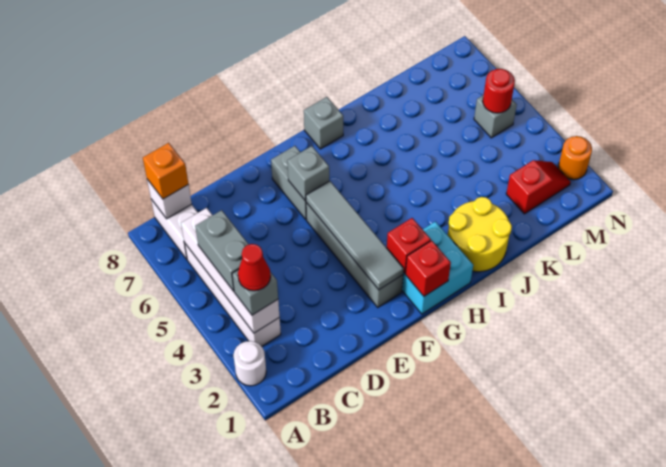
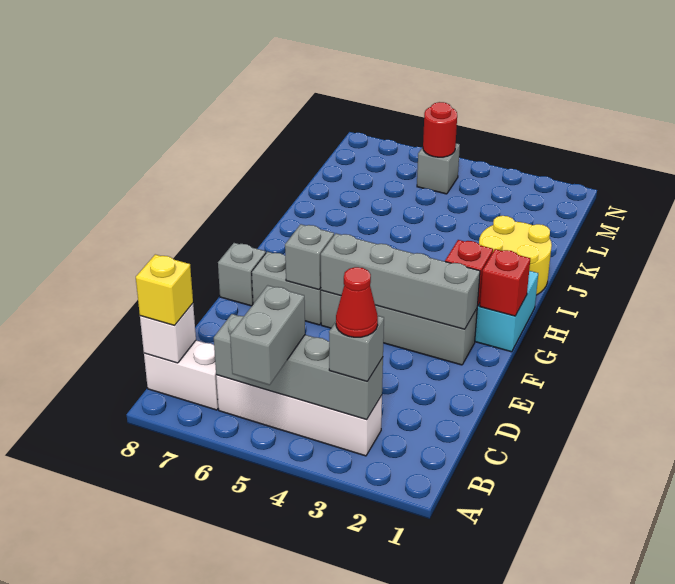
white 1x1 round brick [233,341,266,386] -> none
white 1x4 brick [181,208,280,333] -> grey 1x4 brick [214,314,383,419]
grey 1x2 brick [195,210,249,291] -> grey 1x2 brick turned to [230,285,305,385]
orange 1x1 brick [143,143,188,199] -> yellow 1x1 brick [136,254,193,326]
grey 1x4 tile [306,181,404,290] -> grey 1x4 brick [321,233,480,329]
grey 1x1 brick [304,97,343,149] -> grey 1x1 brick moved to [218,243,266,306]
red 1x2 slope [506,160,570,214] -> none
orange 1x1 round brick [558,136,592,180] -> none

